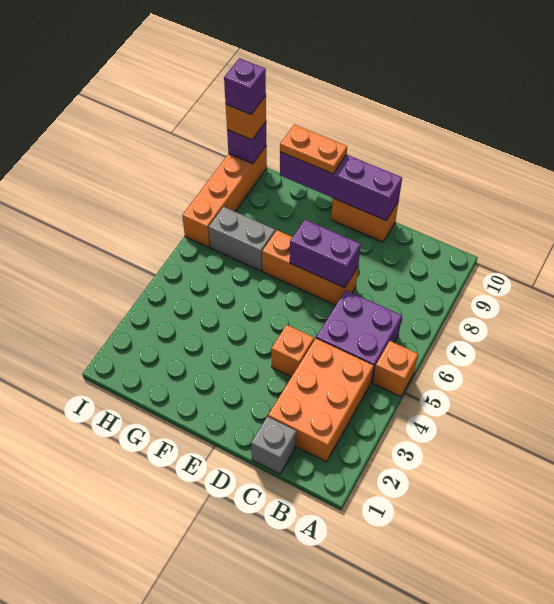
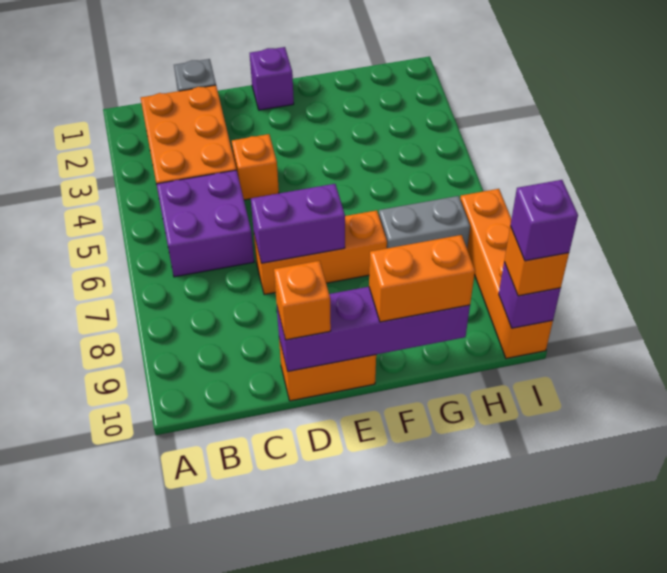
orange 1x1 brick [373,341,418,397] -> orange 1x1 brick moved to [274,261,331,340]
none -> purple 1x1 brick [250,47,294,110]
orange 1x2 plate [280,125,347,174] -> orange 1x2 brick [369,235,475,322]

